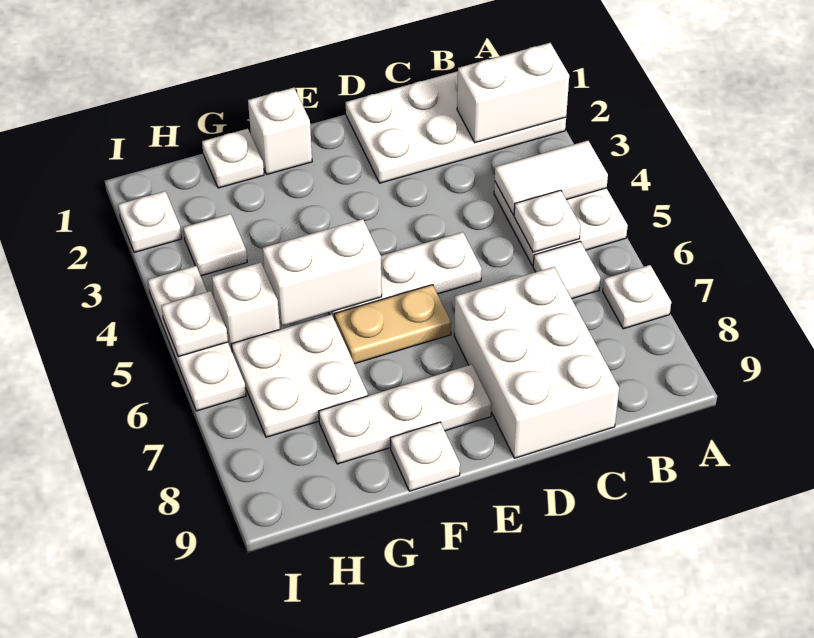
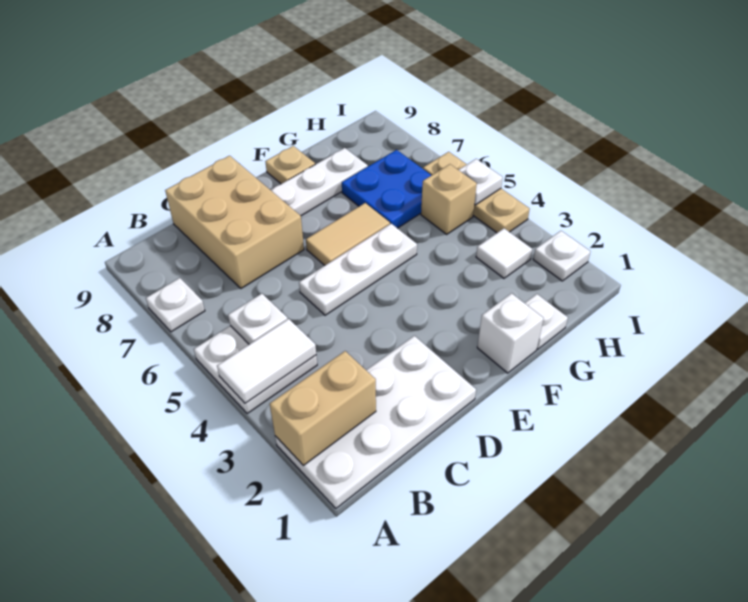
white 1x2 brick [457,43,569,143] -> tan 1x2 brick [270,351,376,465]
white 1x1 tile [533,241,600,299] -> none
white 2x3 brick [454,267,619,458] -> tan 2x3 brick [165,156,304,288]
tan 1x2 plate [334,285,451,364] -> tan 1x2 tile [306,203,390,265]
white 1x2 brick [263,219,382,326] -> none
white 1x1 plate [390,422,460,491] -> tan 1x1 plate [265,146,315,184]
white 2x2 plate [231,314,368,437] -> blue 2x2 plate [342,150,431,228]
white 1x1 brick [212,263,280,351] -> tan 1x1 brick [421,164,477,234]
white 1x3 plate [148,266,246,411] -> tan 1x3 plate [423,152,530,233]

